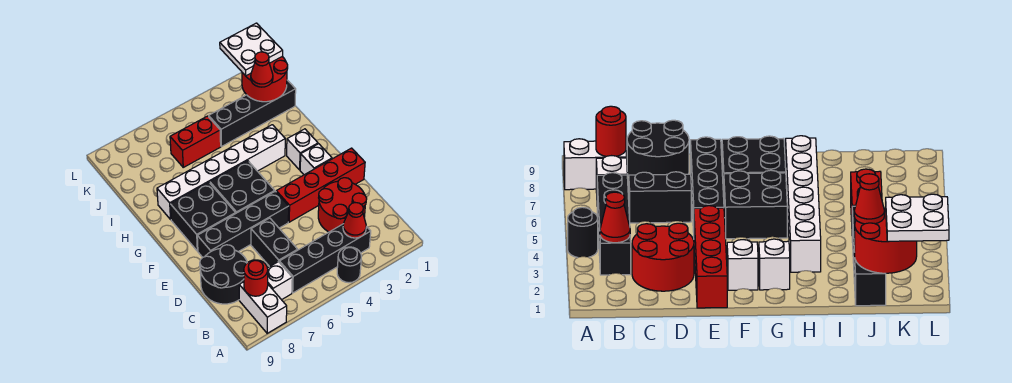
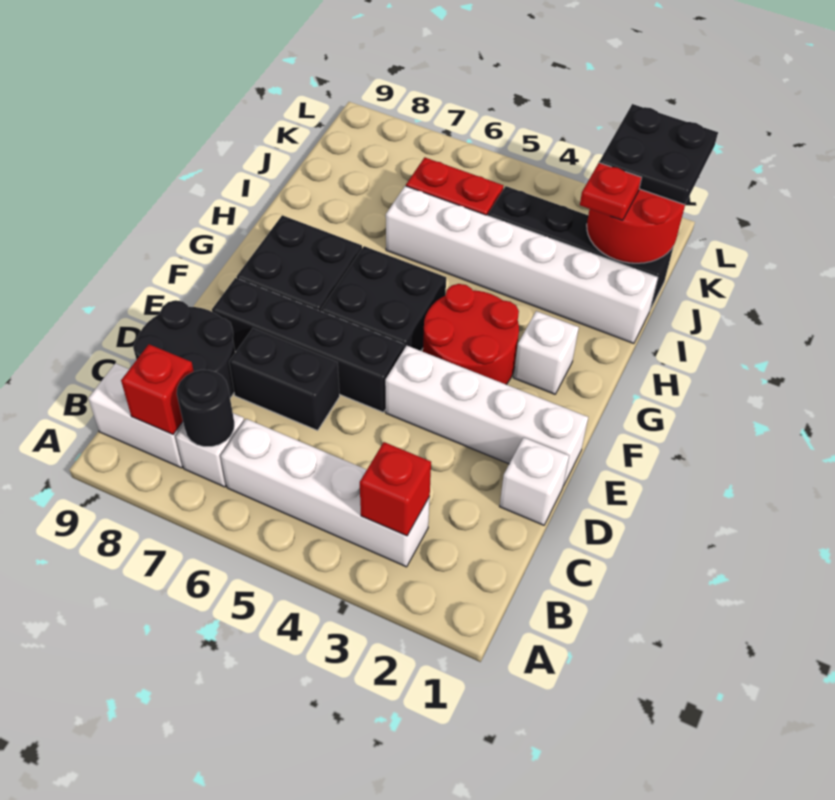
black 1x1 round brick [337,247,362,283] -> black 1x1 round brick moved to [177,370,234,447]
white 1x2 brick [239,282,287,333] -> white 1x2 brick turned to [88,363,184,468]
black 1x4 brick [279,224,371,293] -> white 1x4 brick [221,419,430,567]
red 1x1 cone [343,203,366,238] -> red 1x1 brick [360,442,431,536]
red 1x1 round brick [244,260,268,296] -> red 1x1 brick [121,344,194,434]
red 2x2 round brick [318,178,367,232] -> red 2x2 round brick moved to [423,284,519,384]
black 1x2 brick [251,218,298,267] -> black 1x2 brick turned to [229,328,340,430]
red 1x4 brick [276,148,365,222] -> white 1x4 brick [385,346,588,486]
white 1x1 brick [300,144,332,175] -> white 1x1 brick moved to [499,437,569,525]
white 1x6 brick [157,125,285,219] -> white 1x6 brick moved to [386,186,658,344]
red 1x1 cone [251,52,273,87] -> red 1x1 plate [580,163,642,220]
white 2x2 plate [220,23,283,76] -> black 2x2 plate [599,104,718,205]

